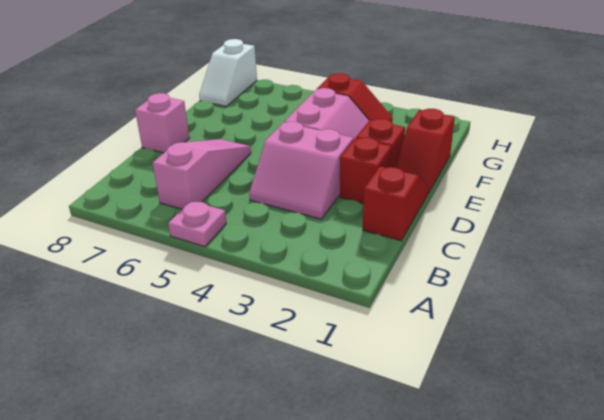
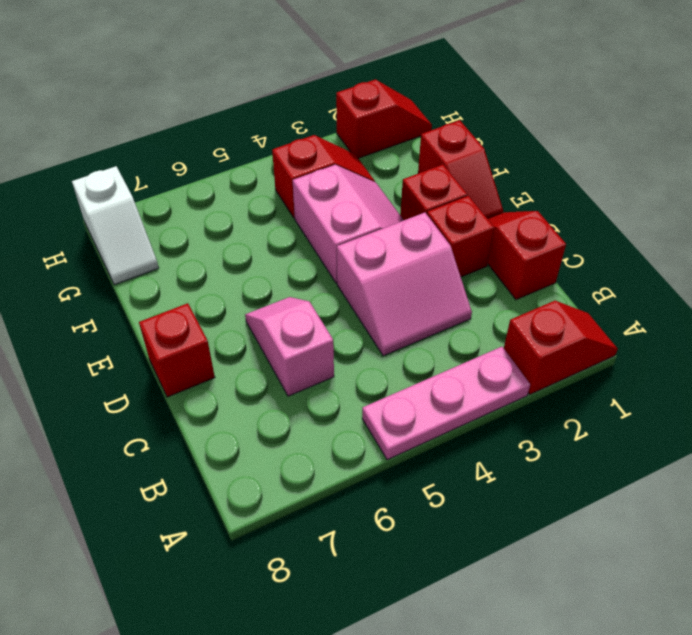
none -> red 1x2 slope [504,301,618,394]
pink 1x1 plate [168,201,226,247] -> pink 1x3 plate [362,347,530,460]
pink 1x3 slope [153,139,251,209] -> pink 1x2 slope [245,297,334,396]
pink 1x1 brick [135,93,189,153] -> red 1x1 brick [139,303,215,397]
none -> red 1x2 slope [336,80,432,158]

